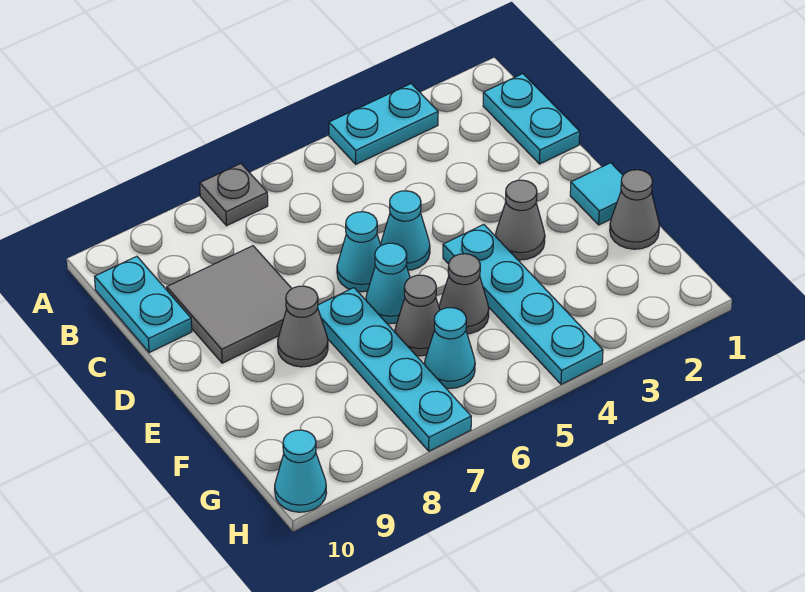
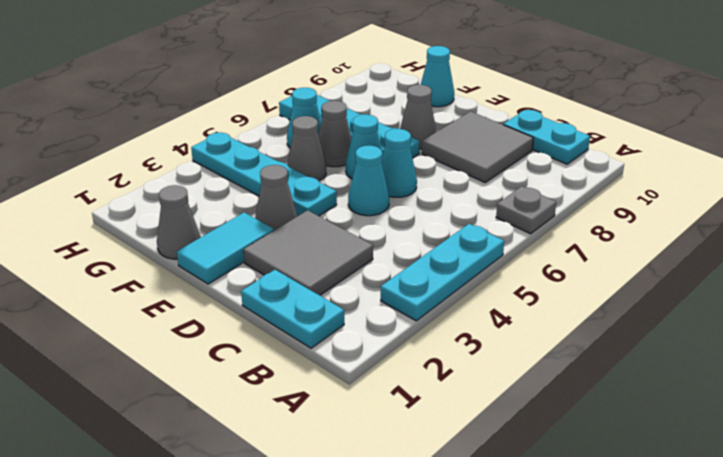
cyan 1x2 plate [329,84,438,164] -> cyan 1x3 plate [381,224,504,321]
none -> grey 2x2 tile [244,210,373,295]
cyan 1x1 tile [570,163,623,225] -> cyan 1x2 tile [177,212,274,284]
cyan 1x1 cone [275,430,326,512] -> cyan 1x1 cone moved to [421,46,454,107]

